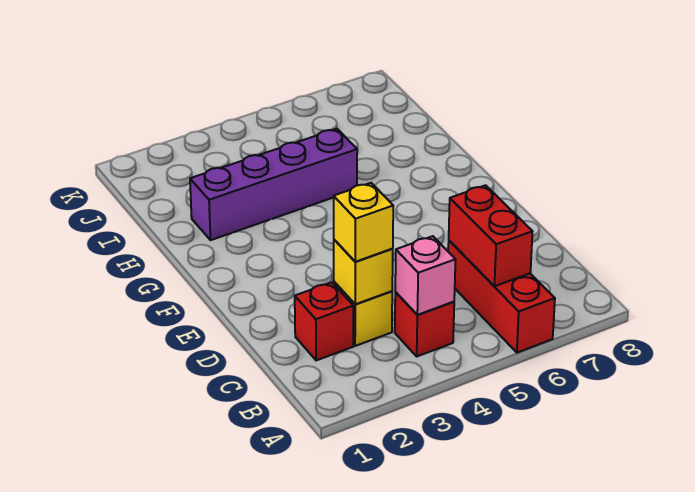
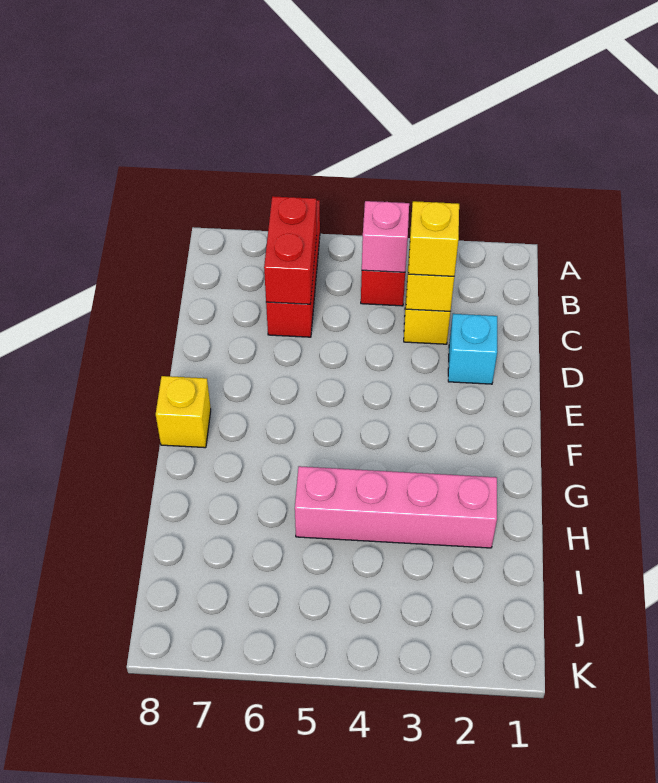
red 1x1 brick [295,282,353,360] -> none
none -> cyan 1x1 brick [448,314,497,384]
none -> yellow 1x1 brick [156,376,211,448]
purple 1x4 brick [190,129,357,240] -> pink 1x4 brick [295,466,497,548]

